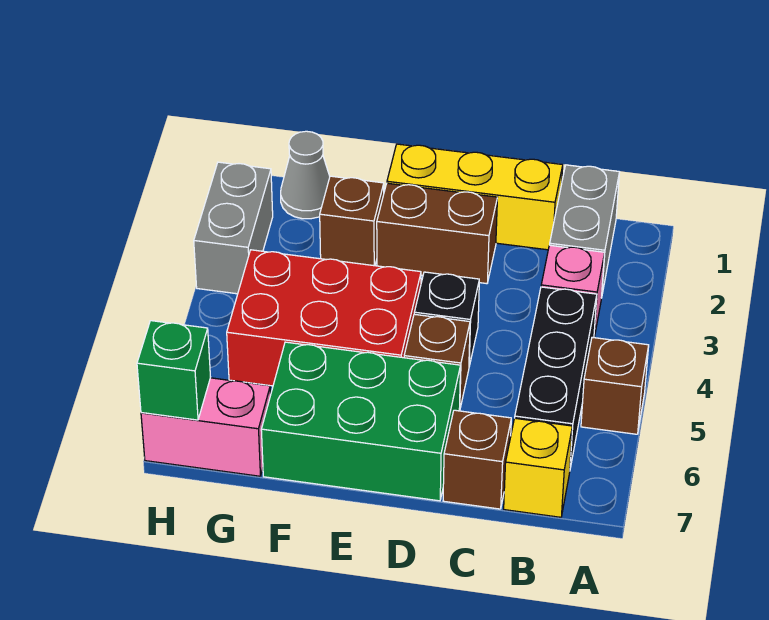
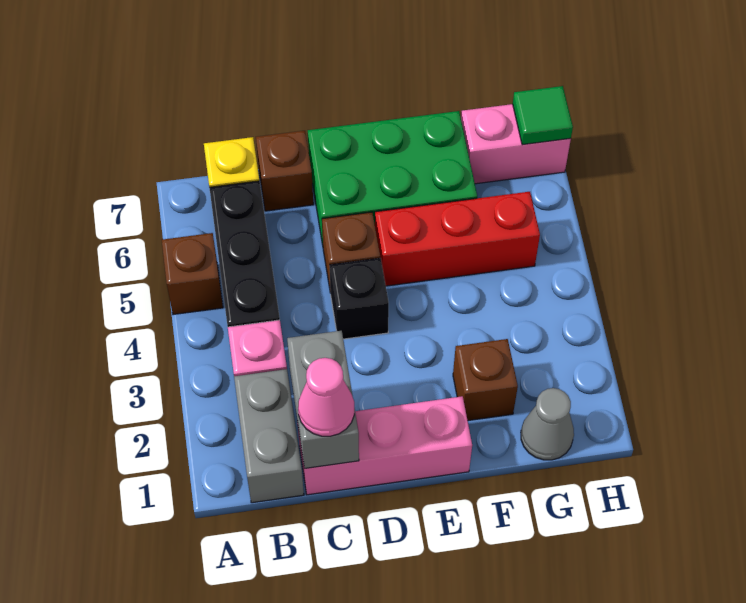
yellow 1x3 brick [387,144,563,250] -> pink 1x3 brick [297,396,472,495]
none -> pink 1x1 cone [298,358,354,436]
brown 1x2 brick [377,183,497,284] -> none
red 2x3 brick [227,250,421,386] -> red 1x3 brick [375,192,540,286]
grey 1x2 brick [194,162,273,294] -> grey 1x2 brick moved to [287,331,359,468]
green 1x1 brick [137,321,210,420] -> green 1x1 tile [513,86,573,145]

